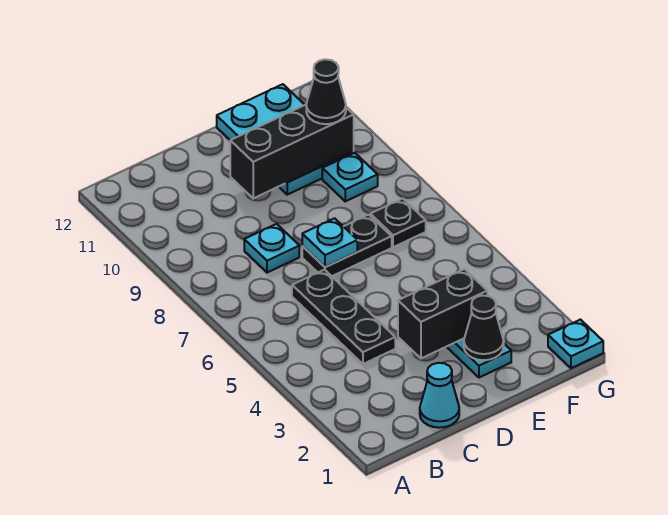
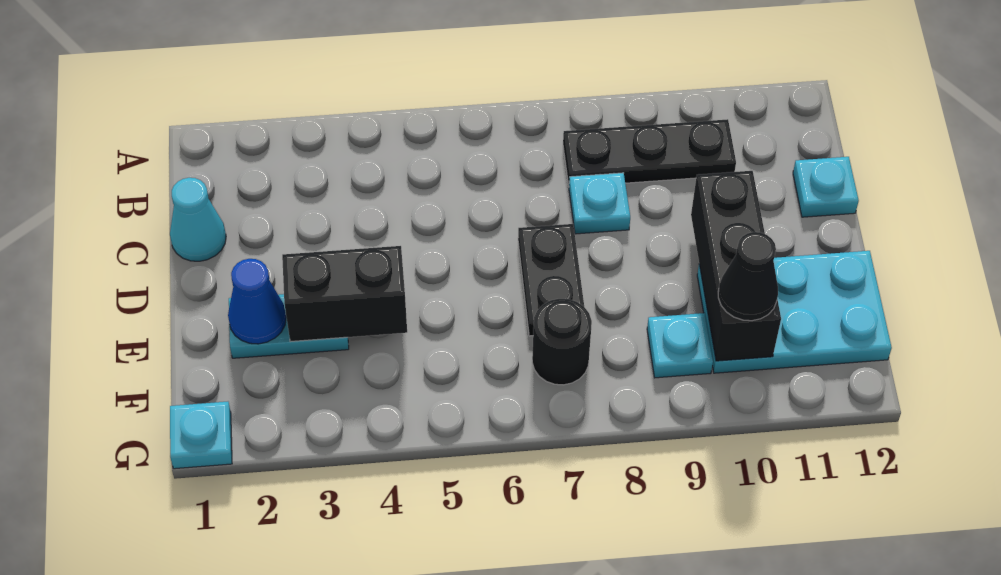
black 1x3 plate [292,270,395,364] -> black 1x3 plate moved to [563,119,736,185]
black 1x2 brick [398,269,487,358] -> black 1x2 brick turned to [282,246,407,342]
cyan 1x1 plate [302,218,357,267] -> cyan 1x1 plate moved to [793,157,859,217]
black 1x1 cone [464,295,504,360] -> blue 1x1 cone [228,259,286,344]
black 1x1 plate [370,198,426,247] -> black 1x1 round brick [532,299,592,385]

